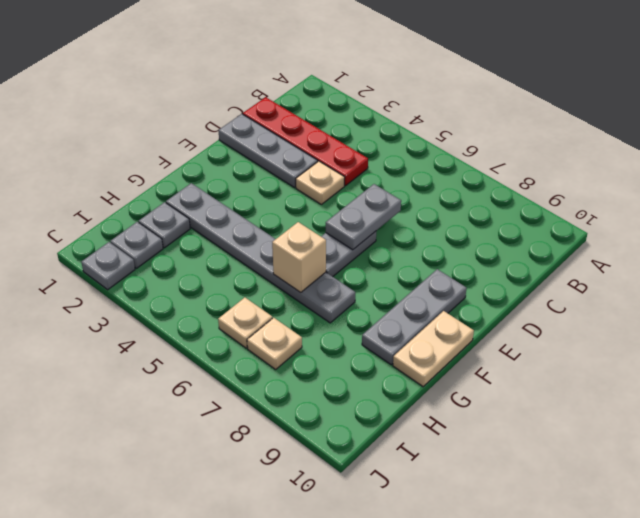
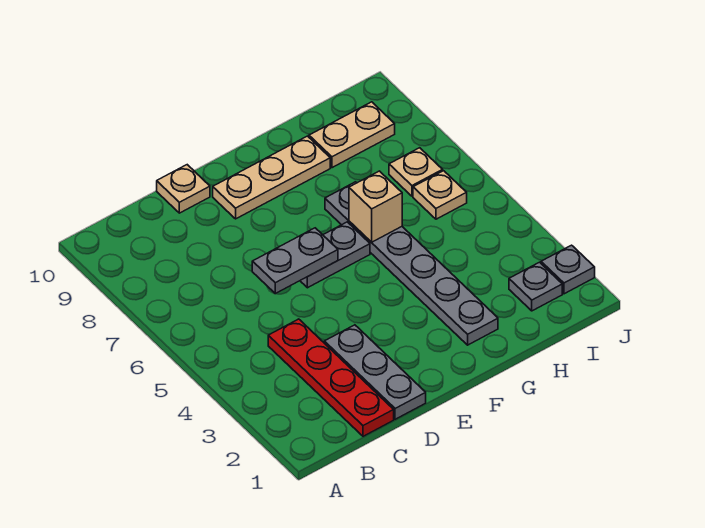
tan 1x1 plate [296,161,345,204] -> tan 1x1 plate moved to [157,165,210,213]
grey 1x3 plate [362,269,466,365] -> tan 1x3 plate [213,136,330,219]
tan 1x2 plate [393,311,474,387] -> tan 1x2 plate moved to [309,102,395,168]
grey 1x1 plate [139,202,190,248] -> none

